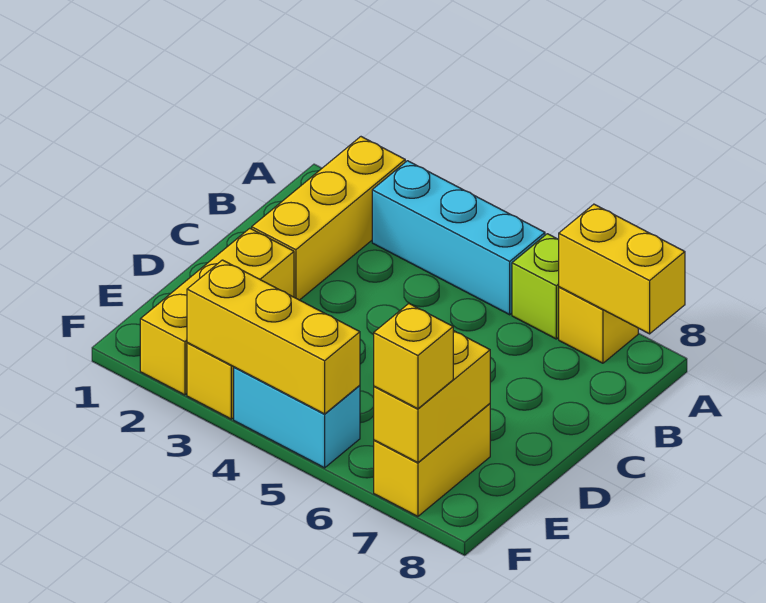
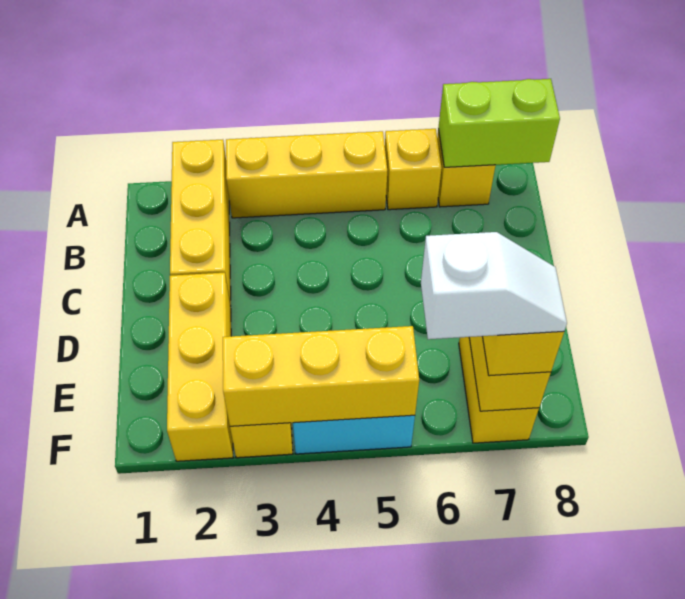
cyan 1x3 brick [372,161,545,315] -> yellow 1x3 brick [226,131,387,218]
lime 1x1 brick [512,234,559,339] -> yellow 1x1 brick [385,129,442,210]
yellow 1x2 brick [559,204,685,334] -> lime 1x2 brick [438,79,560,167]
none -> white 1x2 slope [421,232,567,339]

